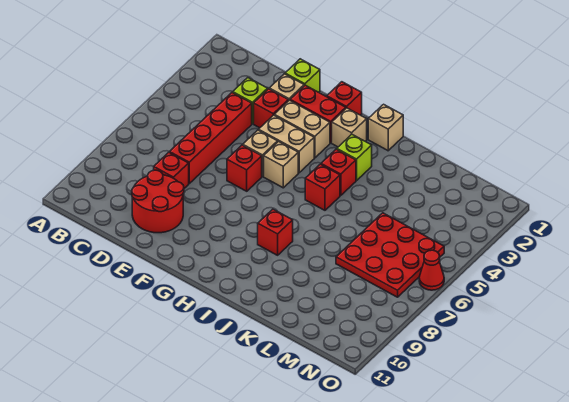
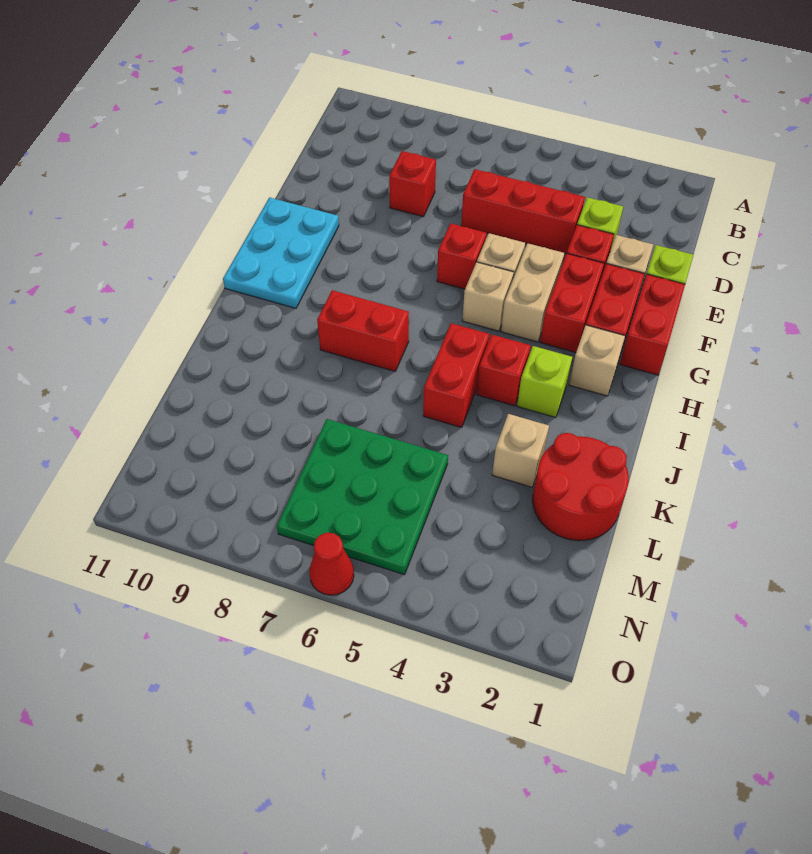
red 1x4 brick [170,92,252,183] -> red 1x3 brick [461,169,585,254]
red 2x2 round brick [132,170,184,233] -> red 2x2 round brick moved to [533,433,629,541]
tan 1x2 brick [274,100,330,158] -> red 1x2 brick [540,253,604,352]
none -> cyan 2x3 plate [223,198,339,308]
red 1x1 brick [327,82,362,115] -> red 1x2 brick [620,274,685,375]
tan 1x1 brick [368,104,403,151] -> tan 1x1 brick moved to [492,414,549,487]
red 1x1 brick [305,164,340,210] -> red 1x2 brick [423,323,489,428]
red 1x1 brick [258,209,293,255] -> red 1x2 brick [317,290,409,371]
red 3x3 plate [336,213,444,297] -> green 3x3 plate [277,419,448,575]

